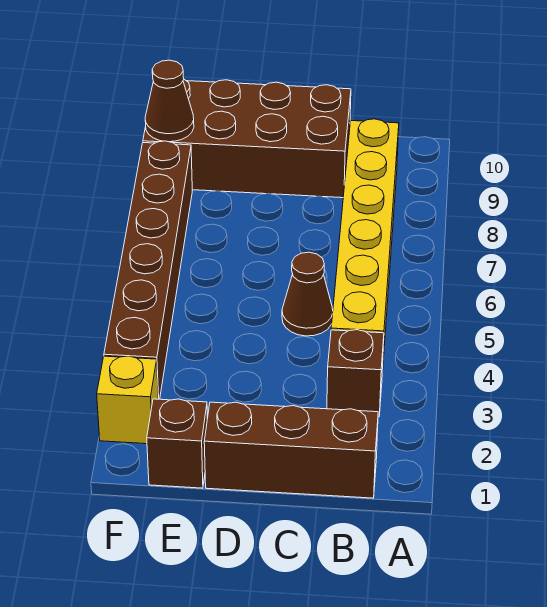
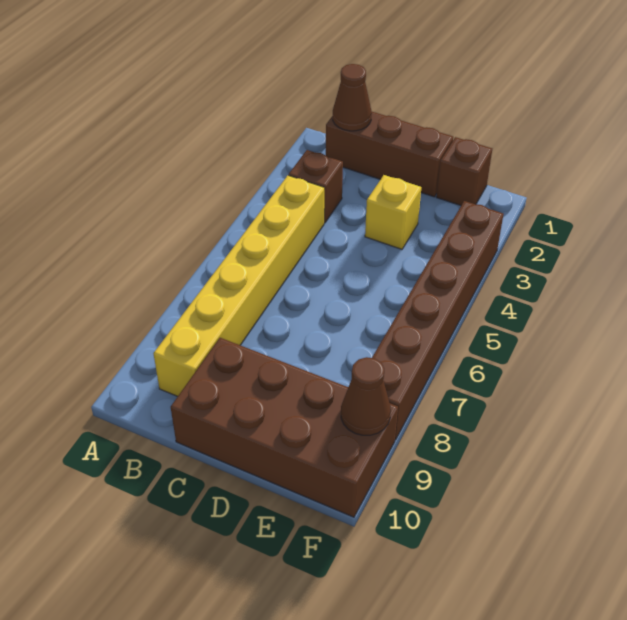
brown 1x1 cone [282,252,333,336] -> brown 1x1 cone moved to [333,64,372,131]
yellow 1x1 brick [97,356,158,444] -> yellow 1x1 brick moved to [365,175,421,249]

